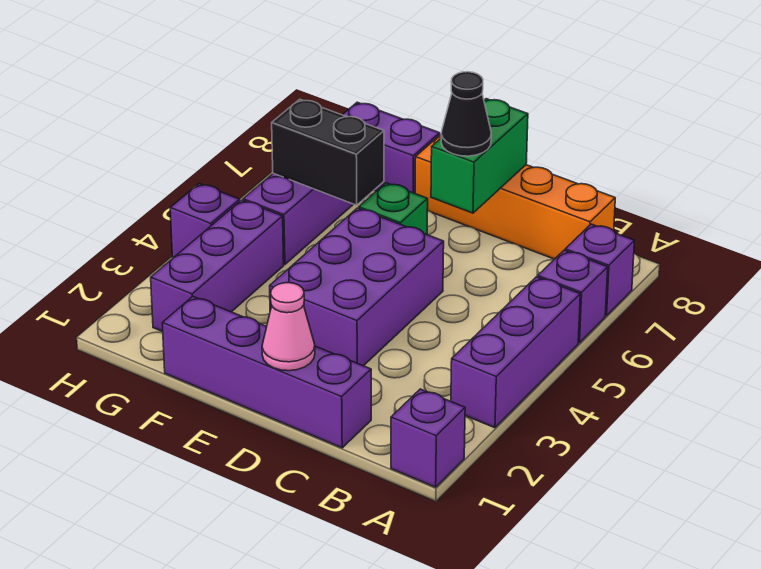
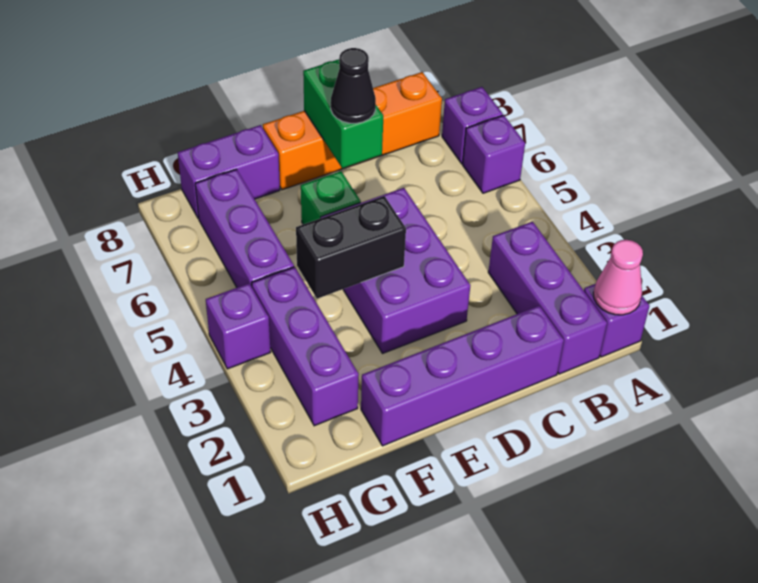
purple 1x3 brick [451,277,580,428] -> purple 1x3 brick moved to [488,222,607,374]
pink 1x1 cone [262,283,315,371] -> pink 1x1 cone moved to [593,240,643,315]
black 1x2 brick [272,99,384,205] -> black 1x2 brick moved to [296,196,406,299]

